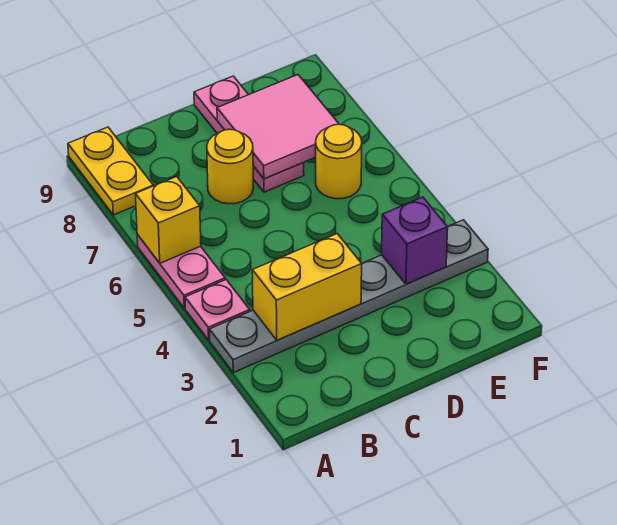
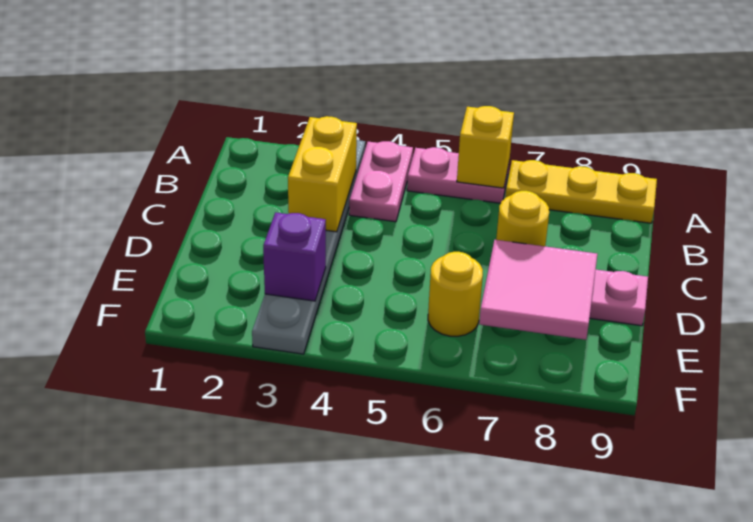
pink 1x1 plate [185,280,250,340] -> pink 1x2 plate [349,141,413,222]
yellow 1x2 plate [68,127,153,215] -> yellow 1x3 plate [505,160,657,223]

